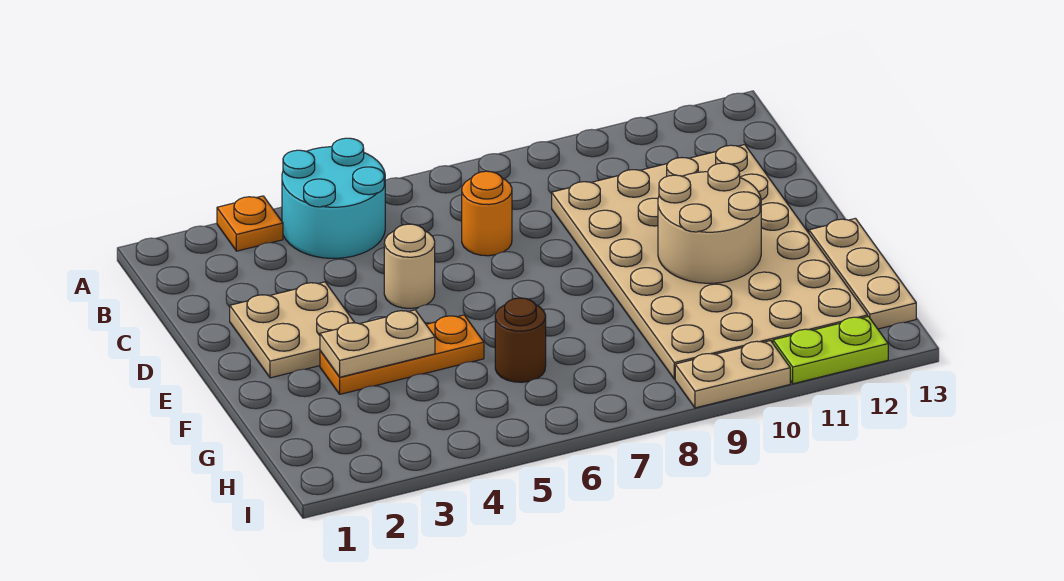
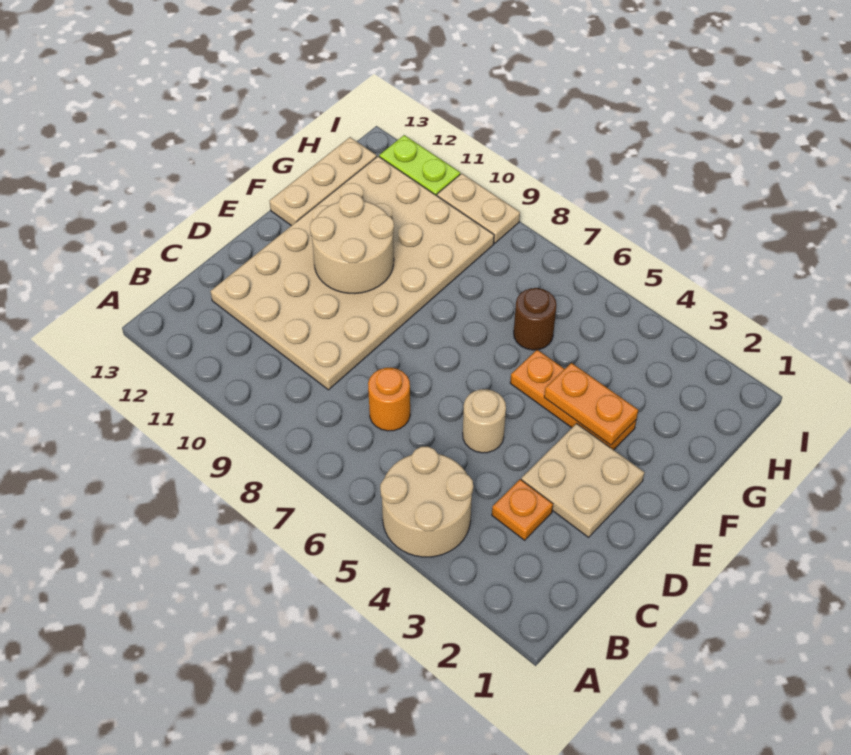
orange 1x1 plate [217,196,283,251] -> orange 1x1 plate moved to [492,479,553,540]
cyan 2x2 round brick [282,138,385,258] -> tan 2x2 round brick [380,446,473,557]
tan 1x2 plate [320,310,435,377] -> orange 1x2 plate [544,363,638,445]

